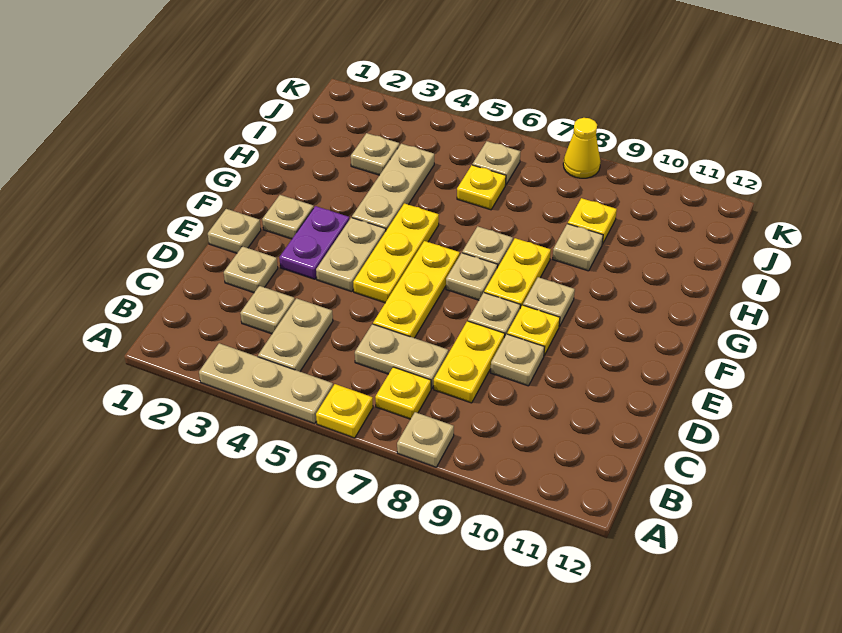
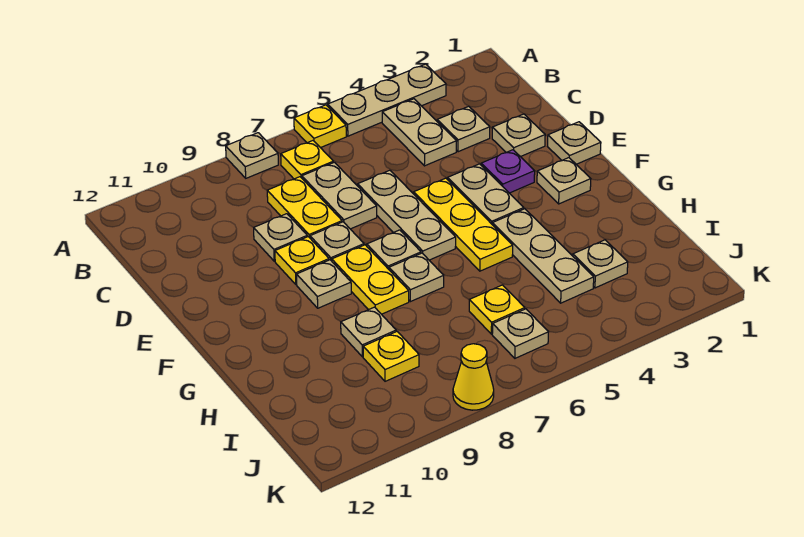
tan 1x2 plate [355,324,448,389] -> tan 1x2 plate turned to [302,162,377,229]
yellow 1x3 plate [373,241,460,338] -> tan 1x3 plate [358,170,456,260]
purple 1x2 plate [279,206,349,279] -> purple 1x1 plate [481,150,535,193]

